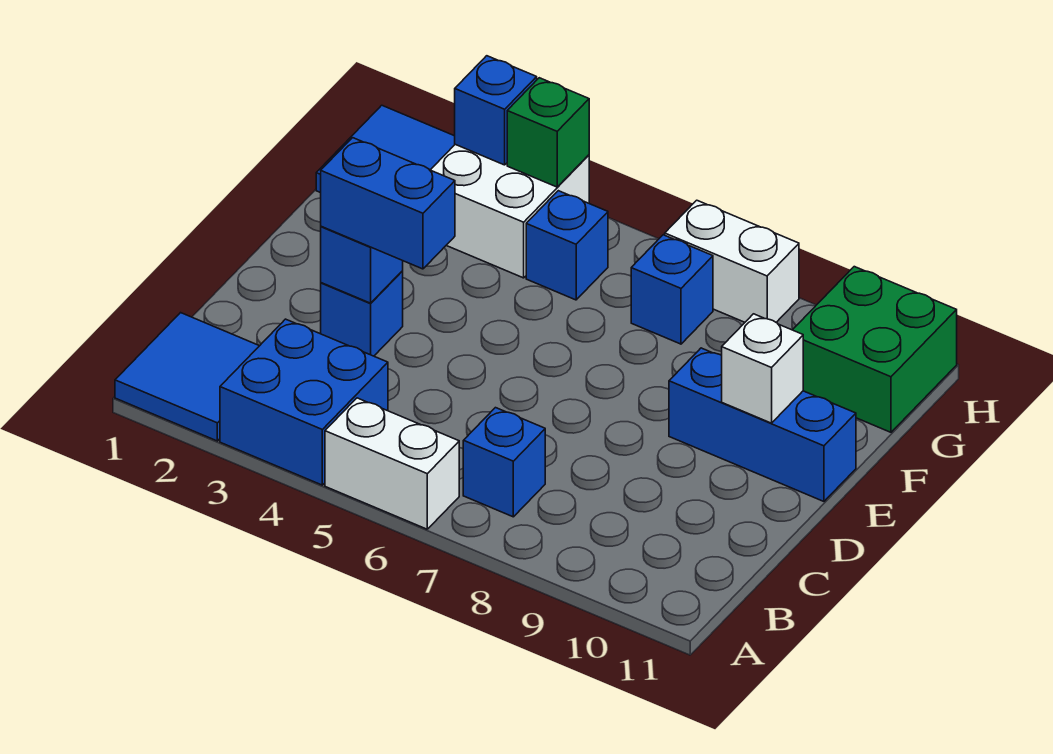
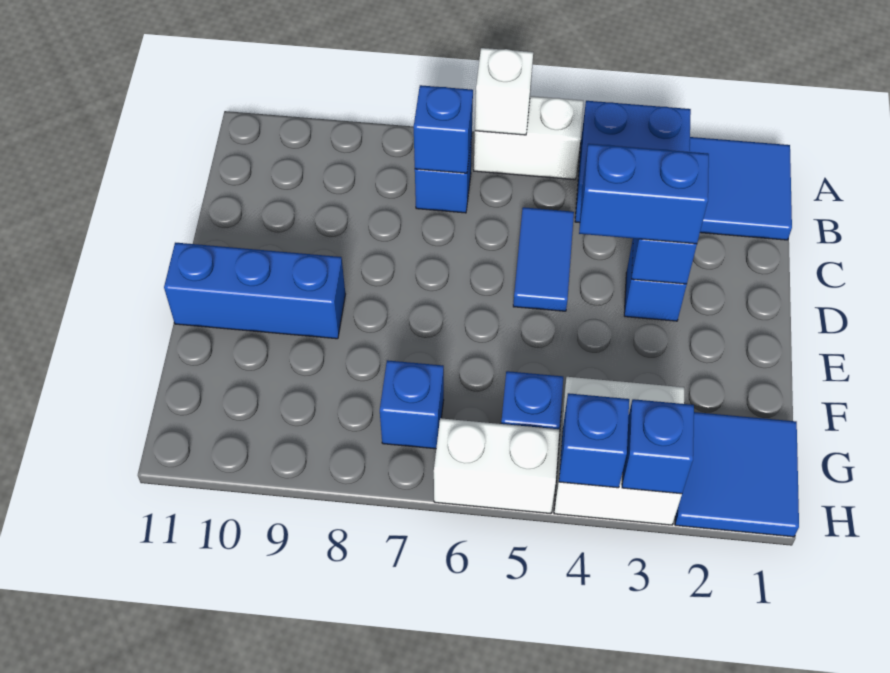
none -> blue 1x1 brick [414,85,473,173]
none -> blue 1x2 tile [513,207,574,311]
white 1x1 brick [722,314,803,423] -> white 1x1 brick moved to [475,48,533,135]
green 2x2 brick [793,267,957,432] -> none
green 1x1 brick [507,78,589,187] -> blue 1x1 brick [559,393,629,488]
white 1x2 brick [665,200,799,322] -> white 1x2 brick moved to [434,418,560,514]

